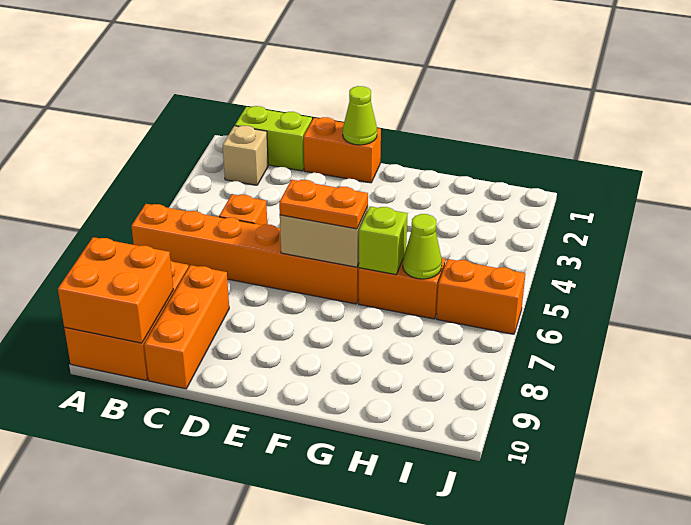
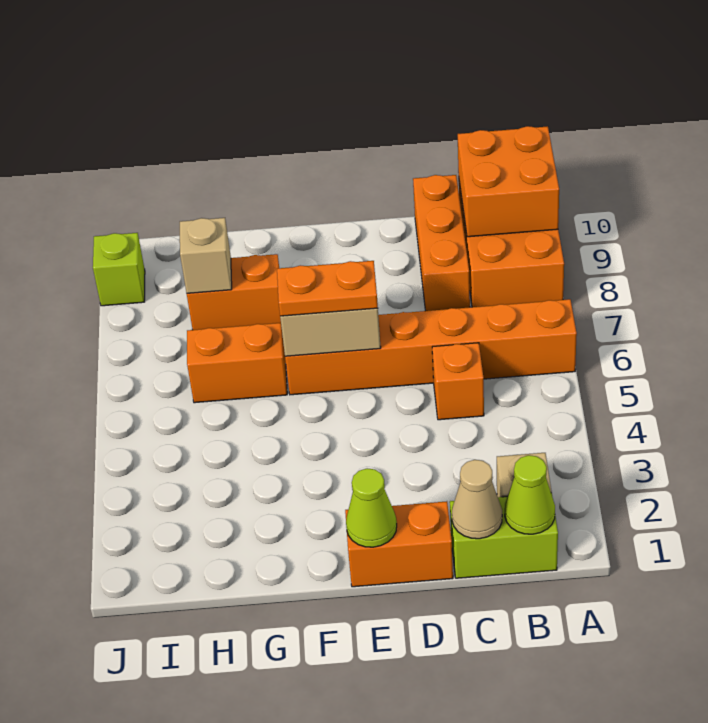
none -> tan 1x1 cone [452,460,502,539]
lime 1x1 brick [359,206,408,275] -> lime 1x1 brick moved to [93,233,145,306]
lime 1x1 cone [403,214,442,279] -> lime 1x1 cone moved to [505,455,555,534]
none -> tan 1x1 brick [180,218,232,293]
orange 1x2 brick [436,259,525,334] -> orange 1x2 brick moved to [187,254,281,330]

